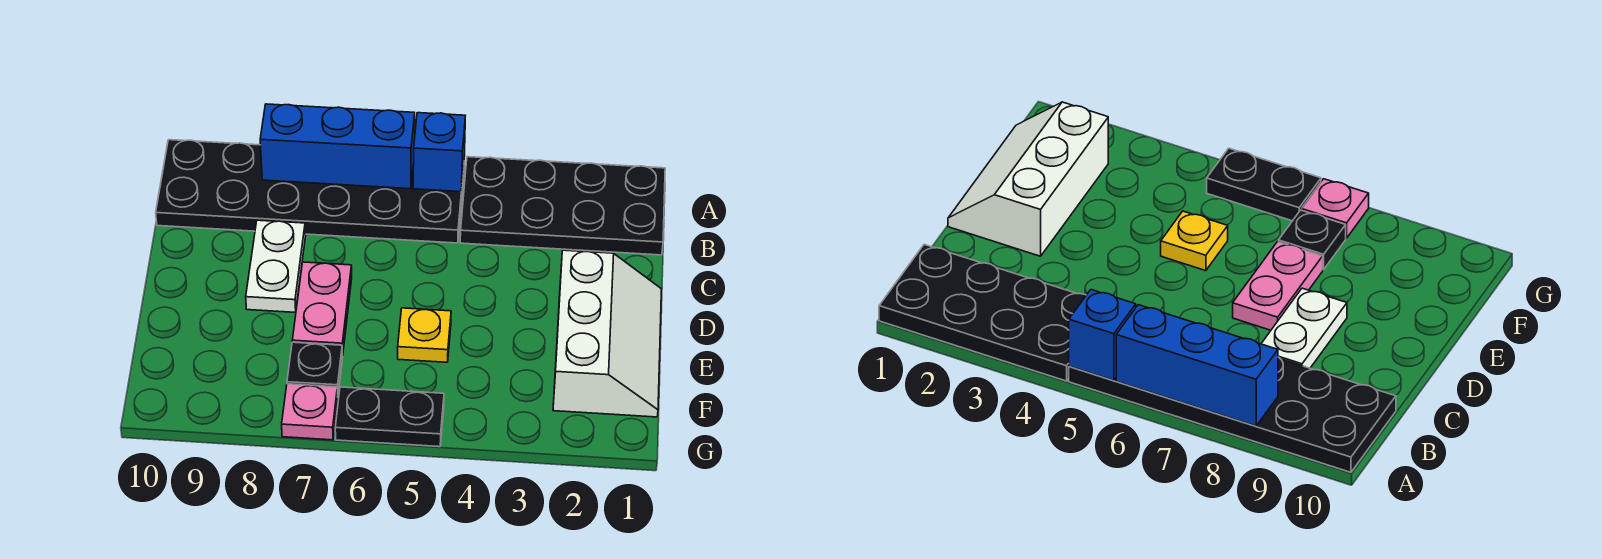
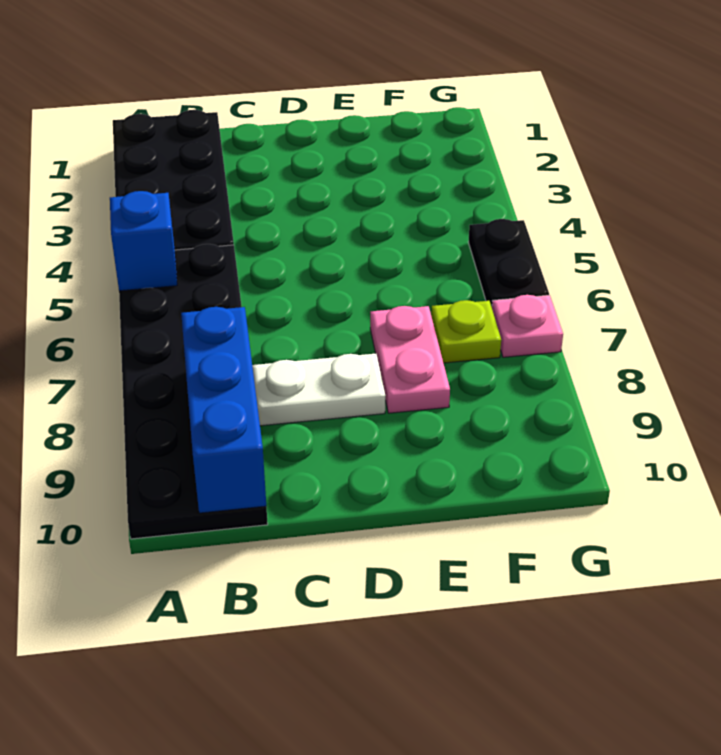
blue 1x3 brick [260,104,415,189] -> blue 1x3 brick moved to [181,307,266,513]
white 2x3 slope [553,250,661,417] -> none
pink 1x2 plate [292,262,352,356] -> pink 1x2 plate turned to [370,306,450,413]
yellow 1x1 plate [398,308,451,362] -> none
black 1x1 plate [287,342,343,393] -> lime 1x1 plate [431,300,501,363]

